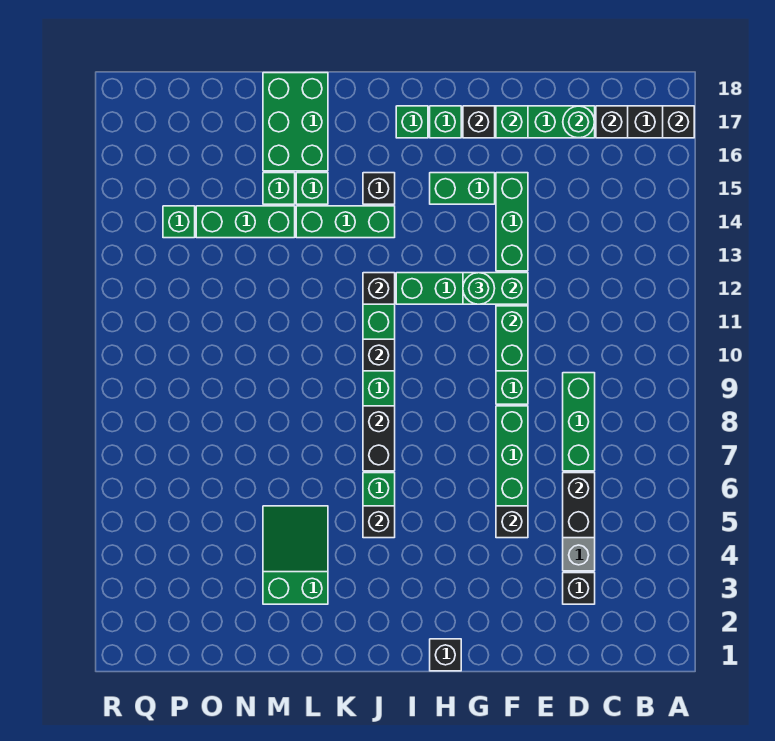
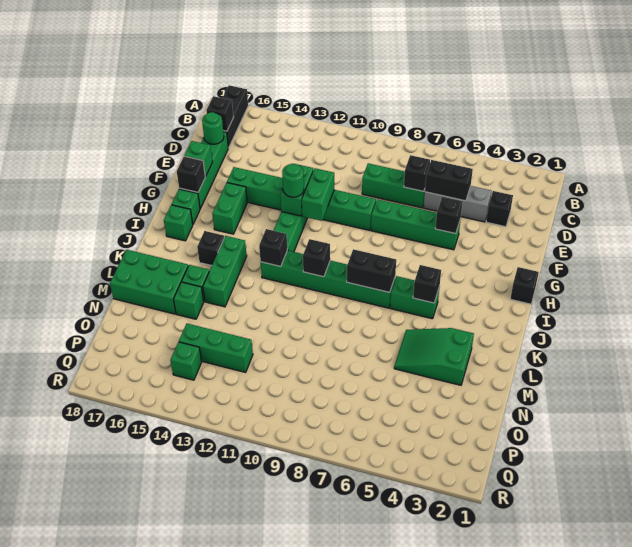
black 1x1 brick [663,106,694,138] -> black 1x1 brick moved to [404,155,430,191]
green 1x2 brick [496,306,528,371] -> green 1x2 brick turned to [302,168,334,221]
green 1x3 brick [196,206,295,238] -> green 1x3 brick turned to [179,324,253,372]

